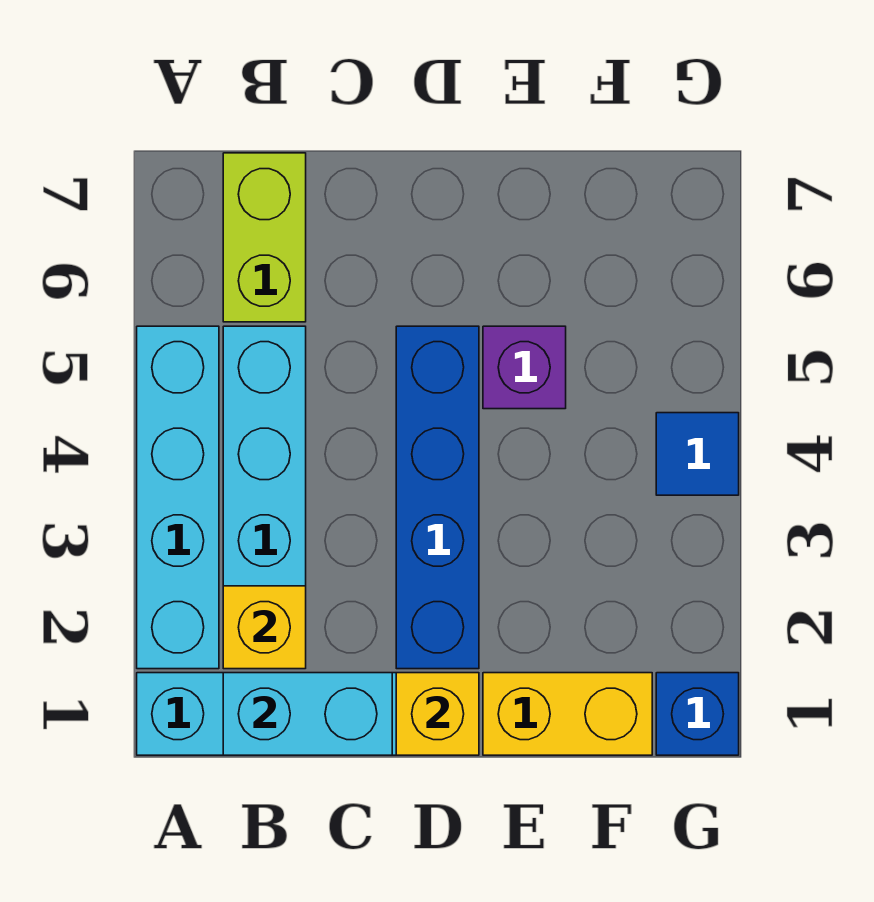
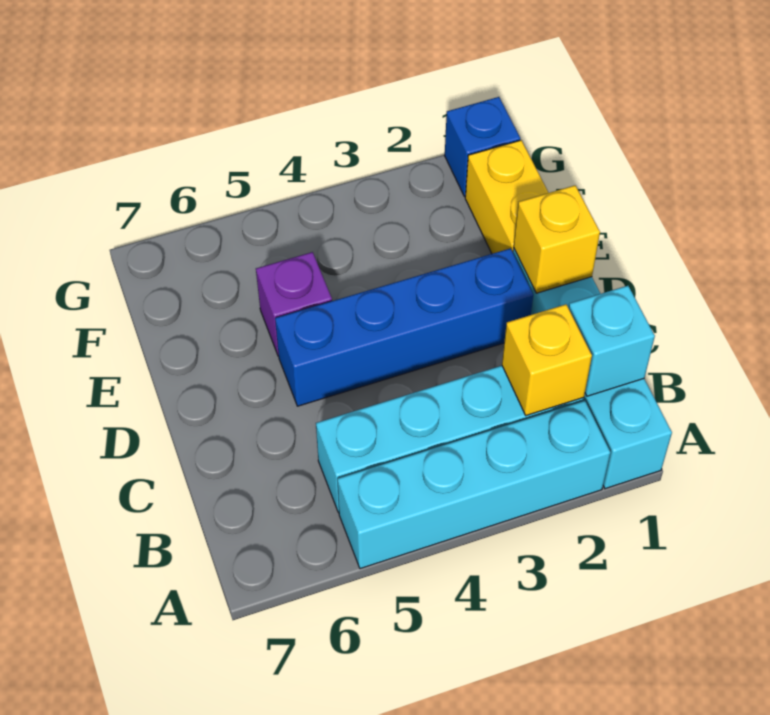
cyan 1x2 brick [223,673,392,755] -> cyan 1x1 brick [569,286,655,396]
lime 1x2 brick [223,153,306,322] -> none
blue 1x1 tile [656,413,739,495] -> none

